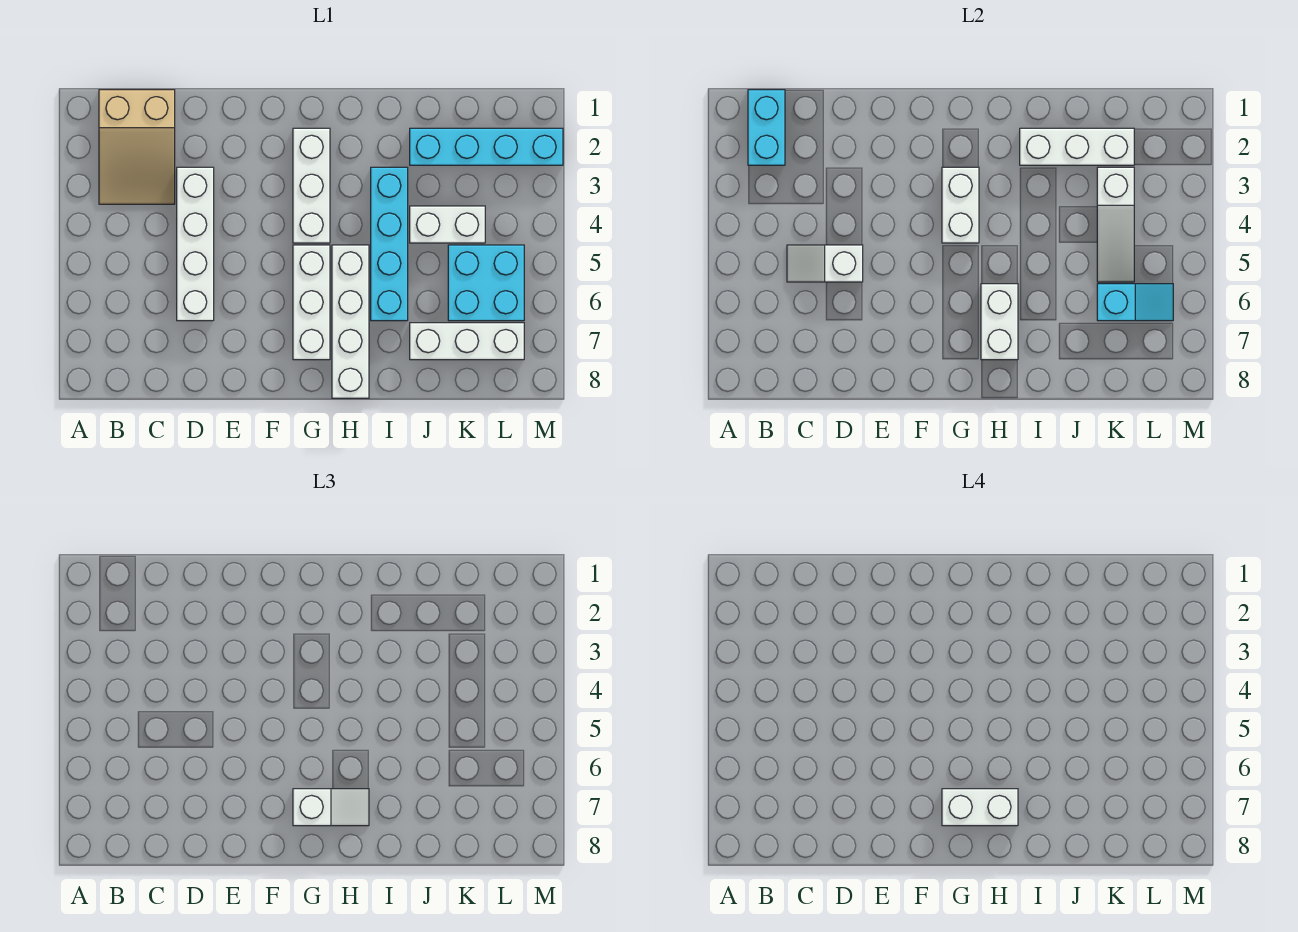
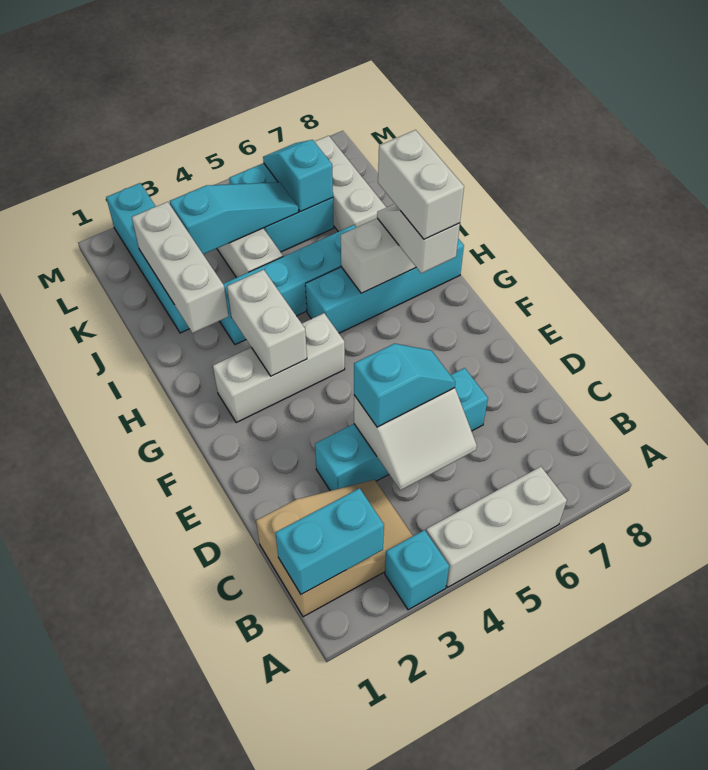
none -> cyan 1x1 brick [385,530,449,610]
white 1x2 slope [787,245,863,282] -> white 2x2 slope [354,388,477,490]
white 1x4 brick [177,167,214,321] -> cyan 1x4 brick [315,368,488,491]
none -> cyan 1x2 slope [354,344,456,427]
white 1x2 brick [942,167,979,243] -> white 1x2 brick turned to [227,270,307,376]
white 1x3 brick [293,245,330,360] -> white 1x3 brick moved to [426,467,567,587]
white 1x4 brick [332,245,369,398] -> cyan 1x4 brick [305,239,464,333]
white 1x3 slope [1097,167,1134,282] -> cyan 1x3 slope [170,182,299,254]

